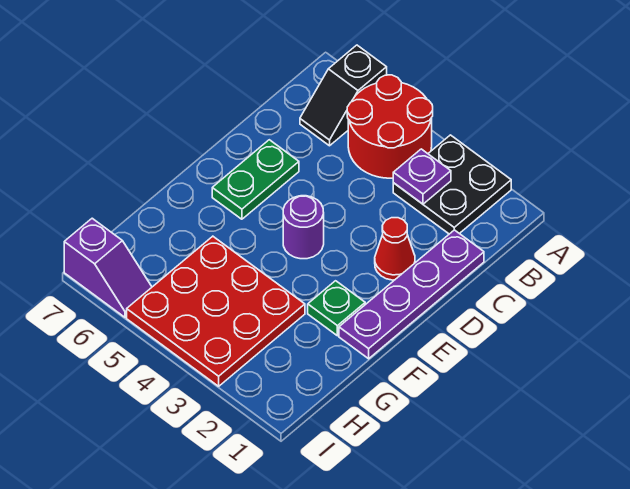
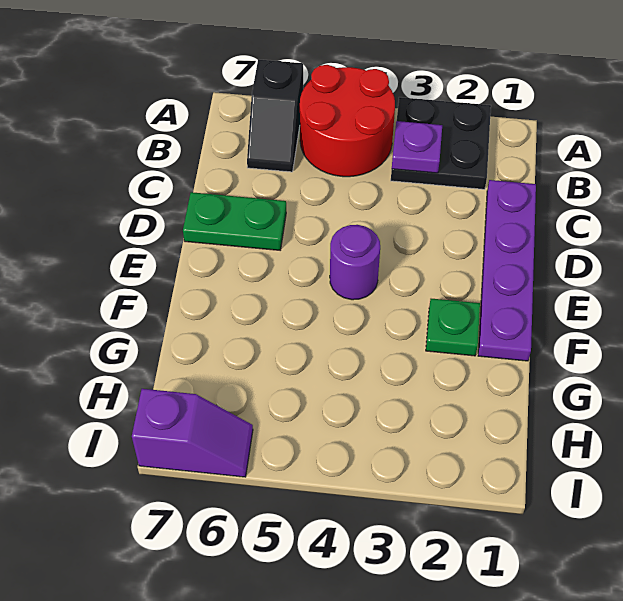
red 1x1 cone [375,218,415,280] -> none
green 1x2 plate [212,140,299,219] -> green 1x2 plate turned to [183,192,286,250]
red 3x3 plate [127,236,305,386] -> none

